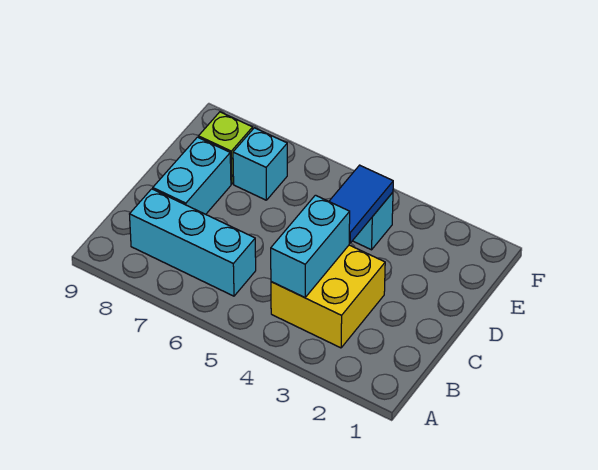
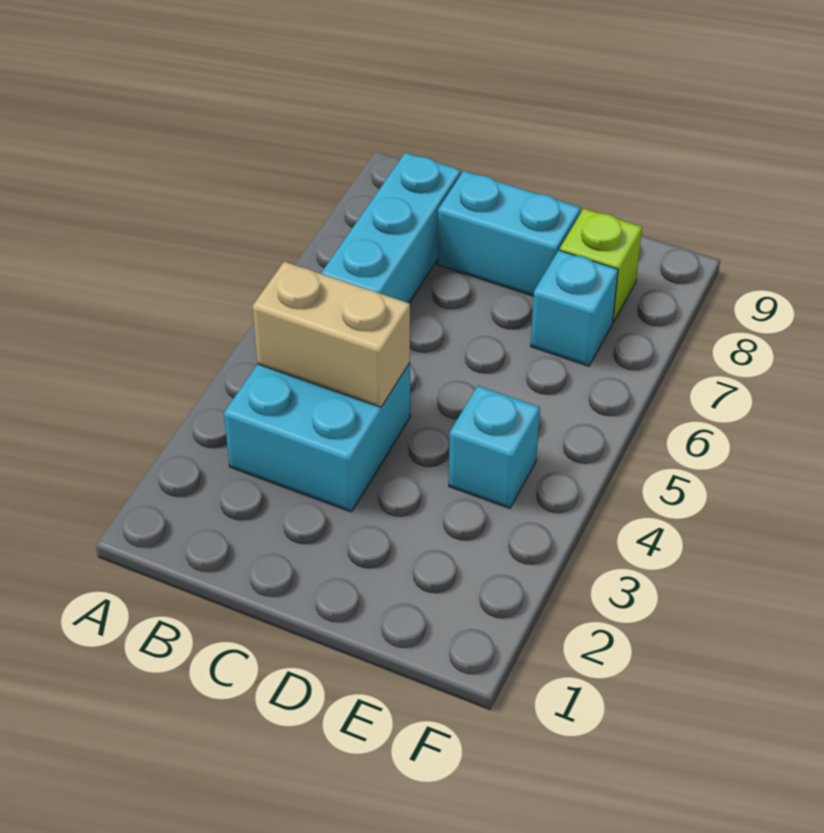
yellow 2x2 brick [271,245,385,348] -> cyan 2x2 brick [224,363,410,512]
cyan 1x2 brick [271,195,350,298] -> tan 1x2 brick [253,262,410,407]
blue 1x2 tile [329,165,393,243] -> none

